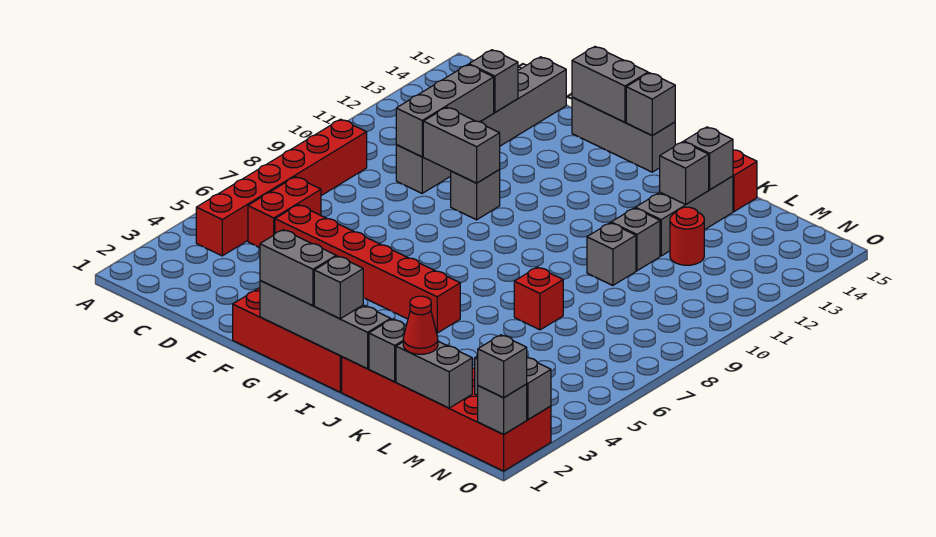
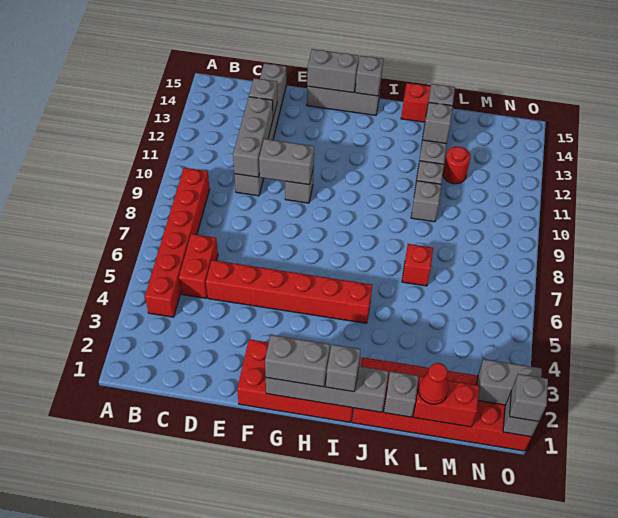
grey 1x2 brick [396,341,472,408] -> red 1x2 brick [413,376,479,427]

